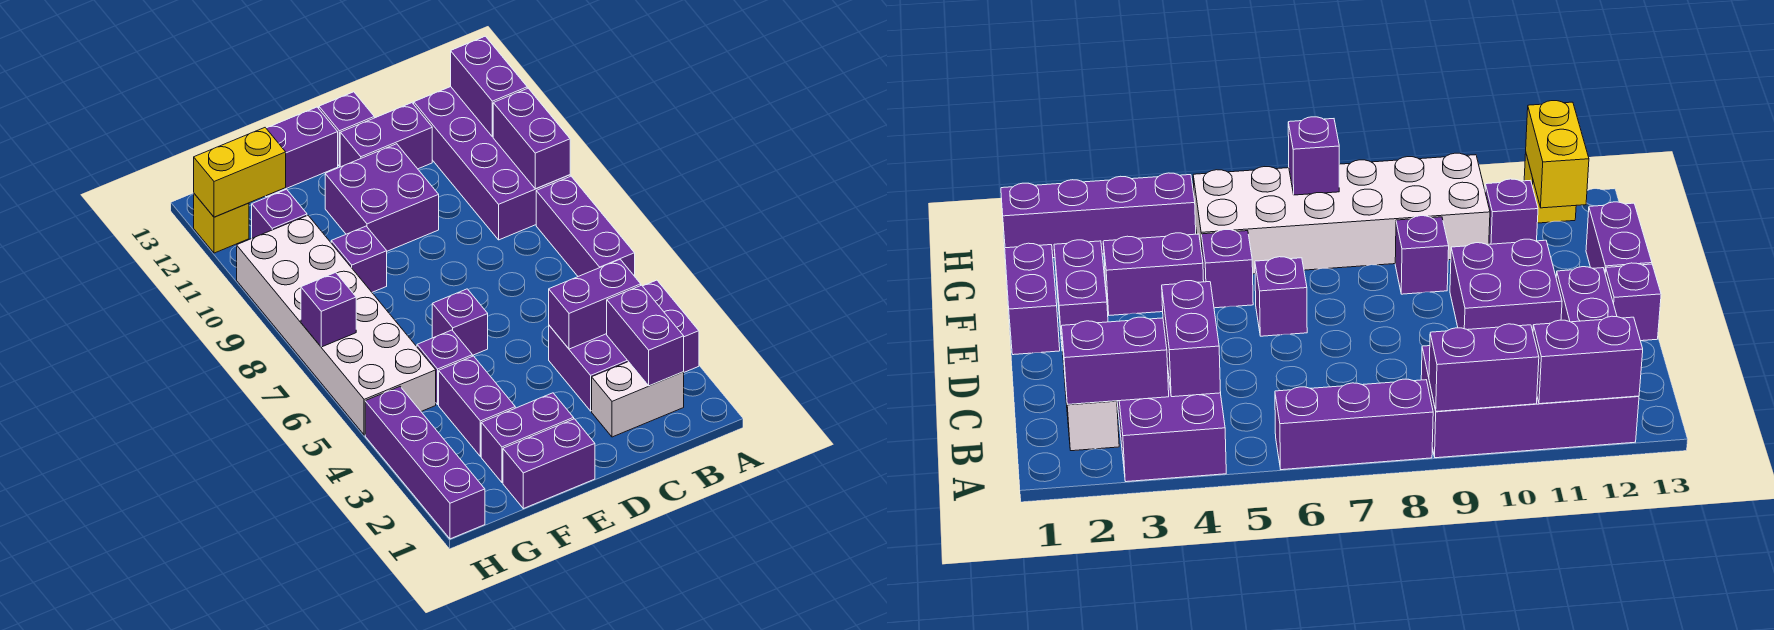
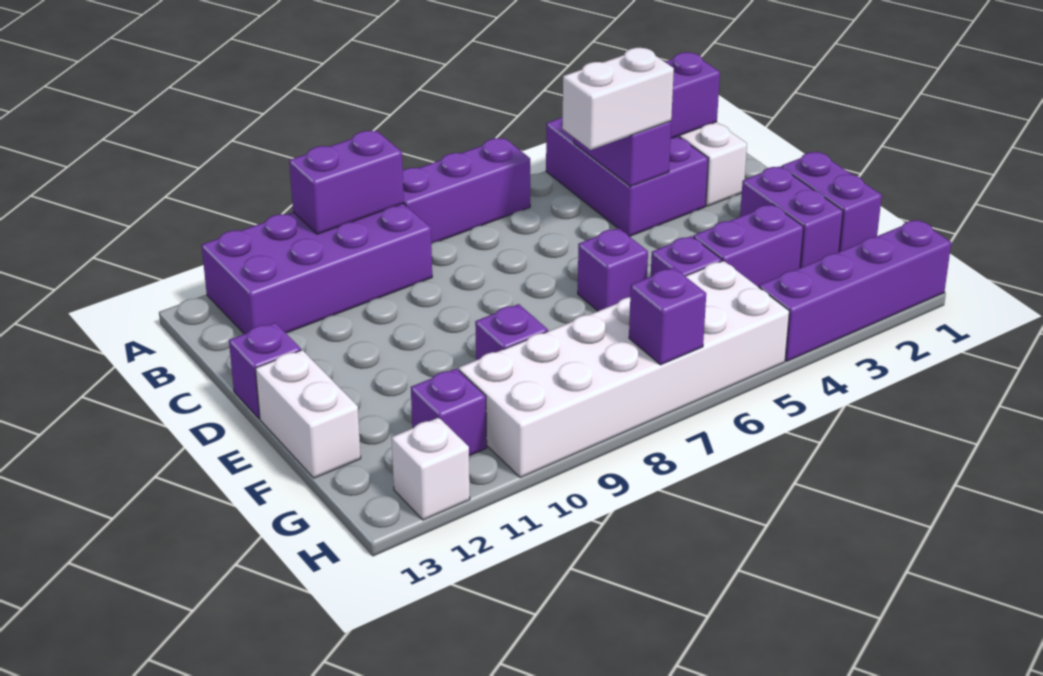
purple 1x2 brick [451,36,527,137] -> none
none -> white 1x2 brick [562,48,674,150]
purple 1x2 brick [340,103,432,169] -> none
purple 2x2 brick [325,144,439,251] -> none
purple 1x2 brick [266,107,338,197] -> white 1x2 brick [255,350,361,478]
yellow 1x2 brick [194,128,286,217] -> none
yellow 1x1 brick [194,194,249,253] -> white 1x1 brick [392,418,470,520]

